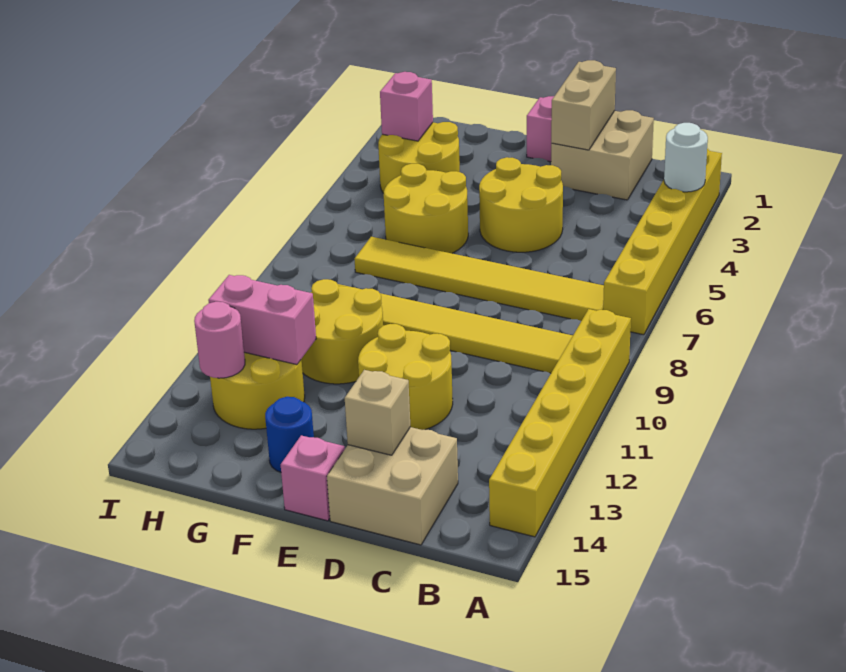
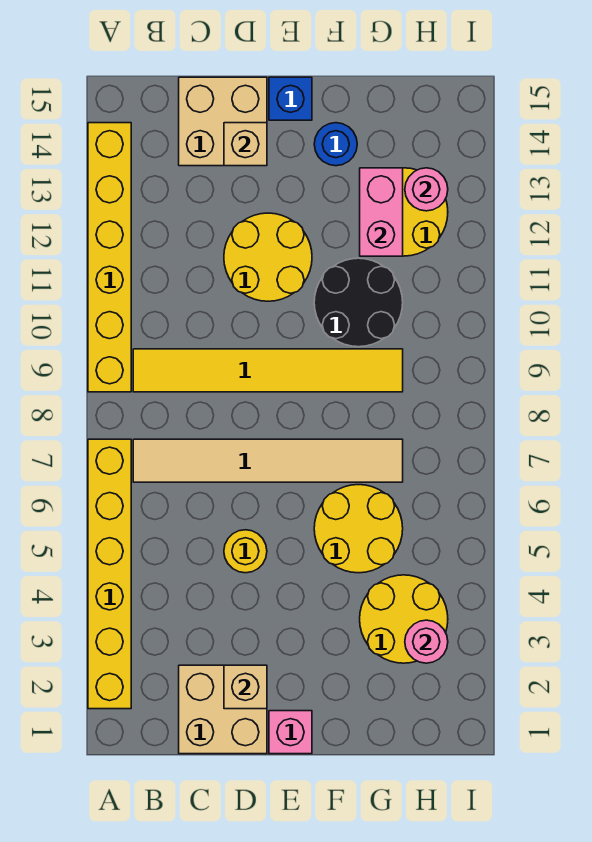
white 1x1 round brick [664,123,708,192] -> none
yellow 1x6 tile [355,237,604,321] -> tan 1x6 tile [133,439,403,482]
tan 1x2 brick [551,60,616,150] -> tan 1x1 brick [224,665,267,709]
yellow 2x2 round brick [479,157,563,252] -> yellow 1x1 round brick [224,530,267,573]
pink 1x1 brick [281,435,345,521] -> blue 1x1 brick [269,77,312,120]
yellow 2x2 round brick [302,279,383,384] -> black 2x2 round brick [314,258,403,347]
pink 1x2 brick [208,275,316,365] -> pink 1x2 brick turned to [360,168,403,256]
pink 1x1 brick [380,72,433,141] -> pink 1x1 round brick [405,620,448,663]

